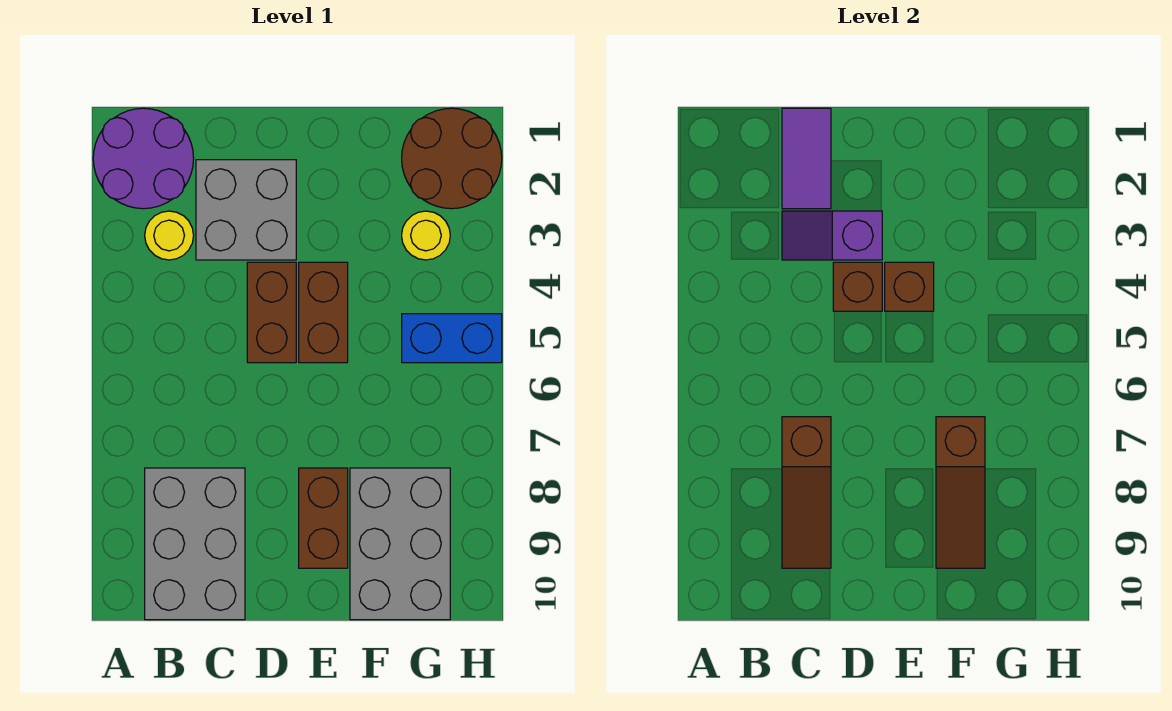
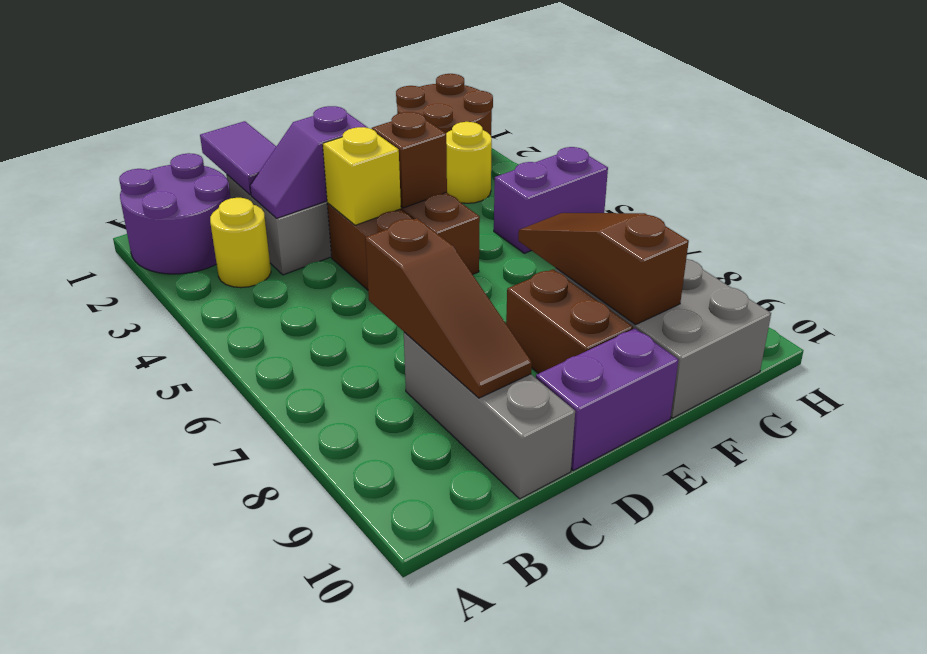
grey 2x3 brick [145,468,245,620] -> grey 1x3 brick [404,332,575,499]
brown 1x1 brick [833,262,882,311] -> yellow 1x1 brick [323,127,401,225]
none -> purple 1x2 brick [536,328,678,470]
brown 1x3 slope [936,417,985,568] -> brown 1x3 slope turned to [518,213,689,325]
blue 1x2 brick [402,314,502,363] -> purple 1x2 brick [494,147,608,253]

